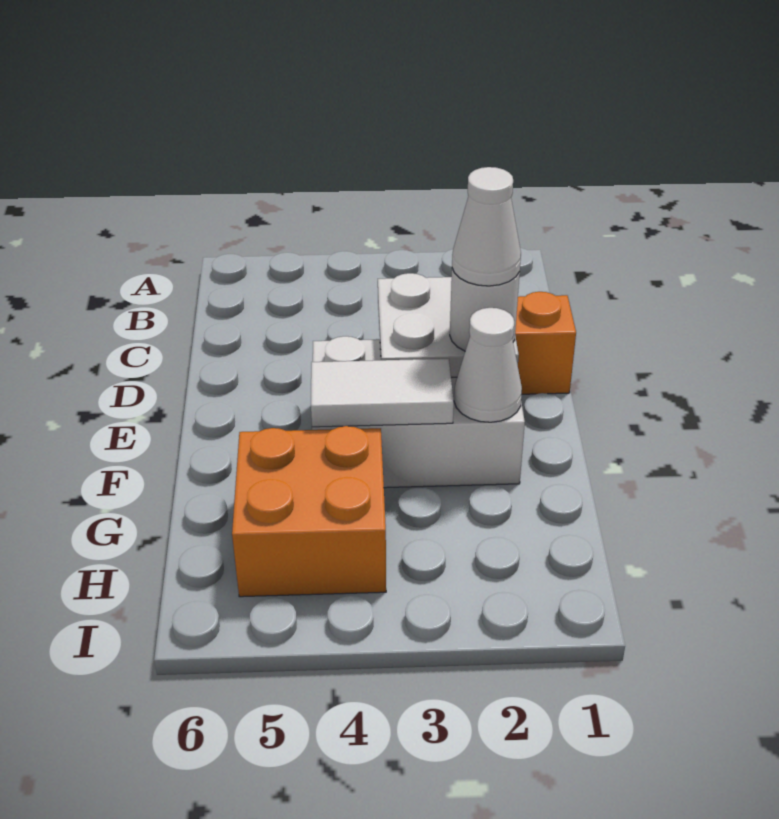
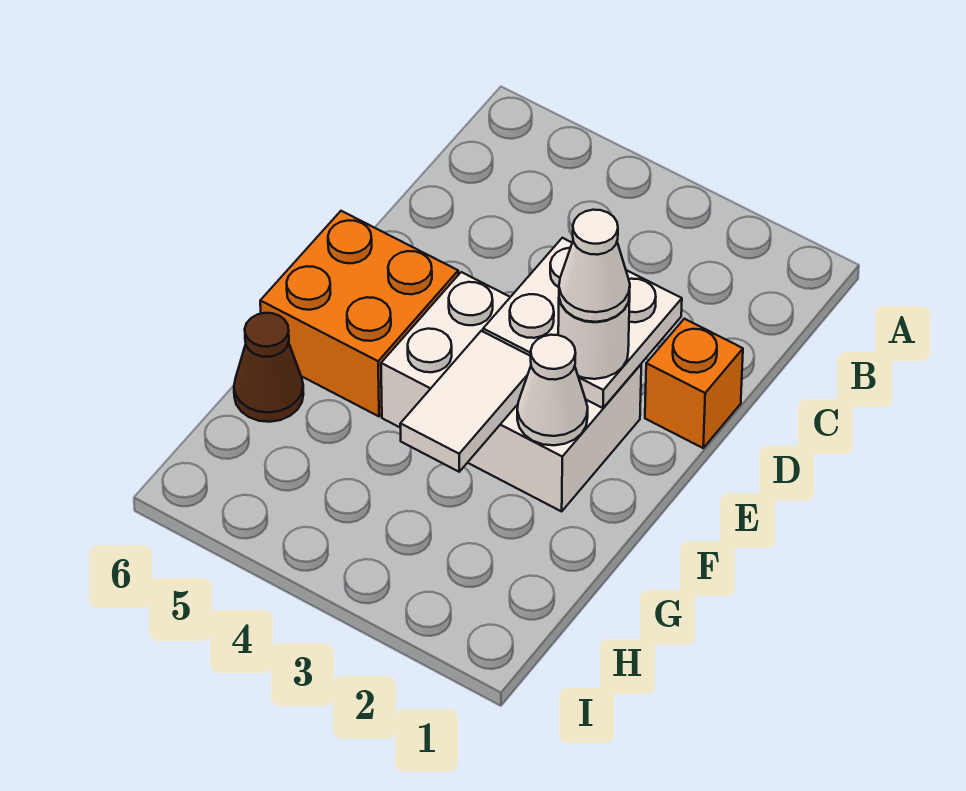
white 1x2 tile [311,359,454,427] -> white 1x2 tile turned to [400,331,531,472]
orange 2x2 brick [232,426,386,597] -> orange 2x2 brick moved to [260,211,458,416]
none -> brown 1x1 cone [234,313,304,422]

